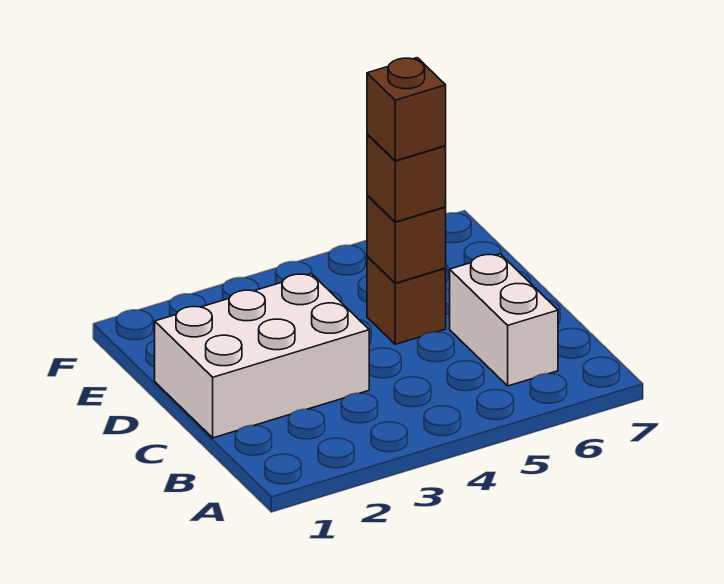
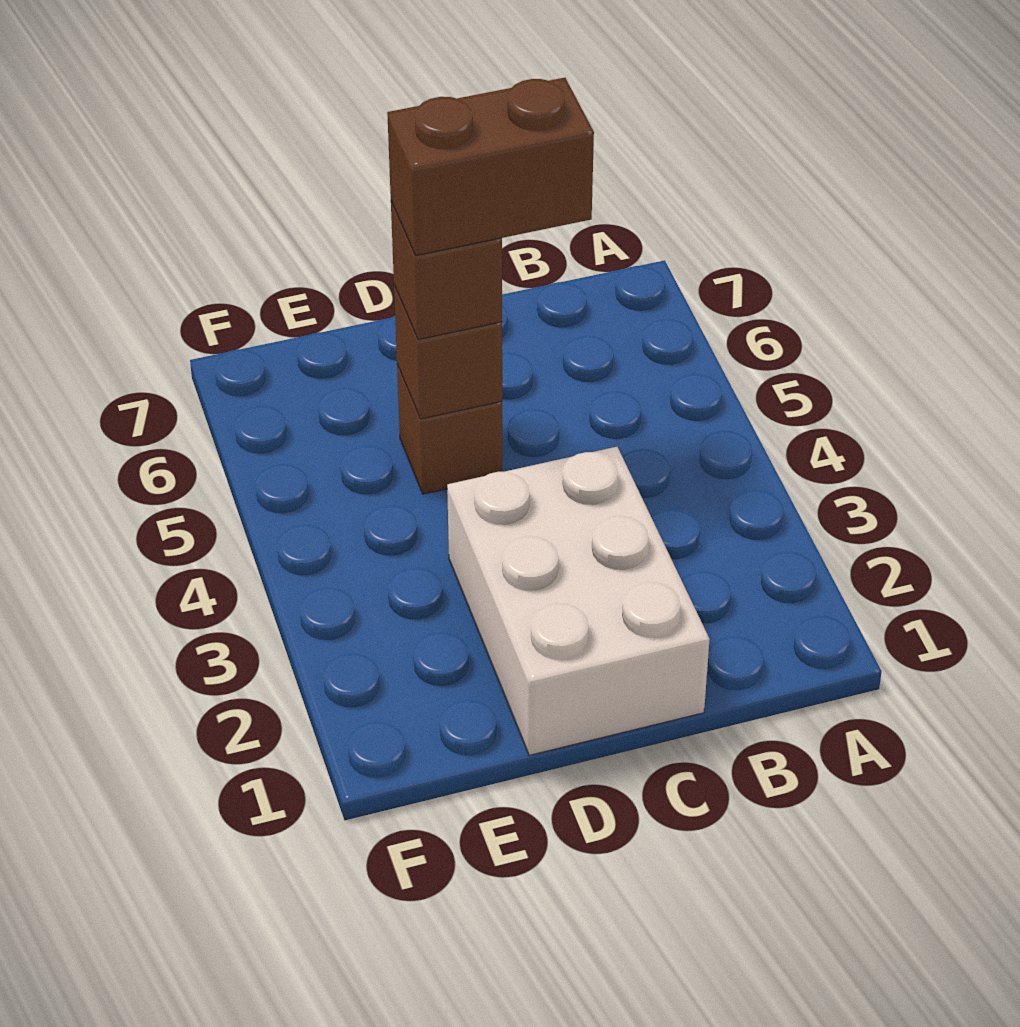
white 1x2 brick [450,254,558,386] -> none
brown 1x1 brick [367,58,446,161] -> brown 1x2 brick [387,78,594,256]

